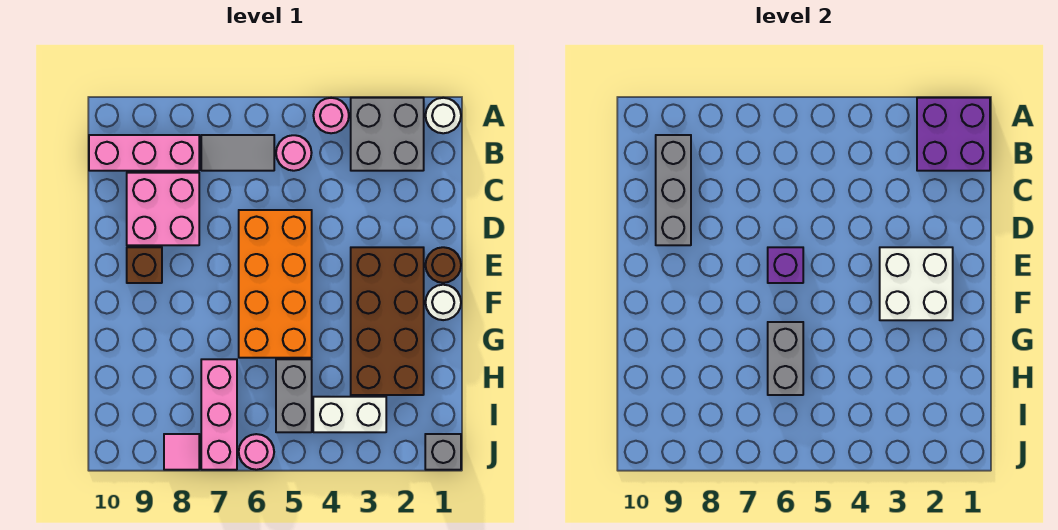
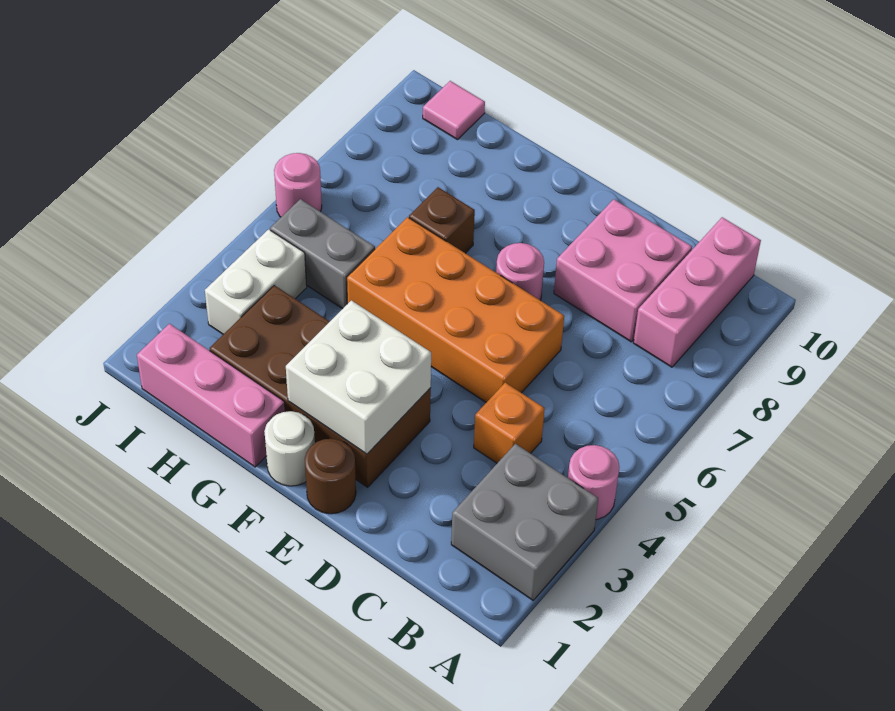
white 1x1 round brick [426,98,461,133] -> none
purple 2x2 brick [917,98,990,171] -> none
pink 1x1 round brick [276,135,312,171] -> pink 1x1 round brick moved to [496,243,544,300]
grey 1x2 tile [201,135,274,171] -> none
grey 1x3 brick [656,135,691,245] -> none
none -> orange 1x1 brick [474,383,545,463]
purple 1x1 brick [768,247,803,283] -> none
brown 1x1 brick [127,247,162,283] -> brown 1x1 brick moved to [409,187,475,253]
grey 1x2 brick [768,322,803,395] -> none
pink 1x3 brick [201,359,237,470] -> pink 1x3 brick moved to [137,324,285,467]
grey 1x1 brick [425,434,461,470] -> none
pink 1x1 tile [164,434,199,470] -> pink 1x1 tile moved to [423,81,485,140]

